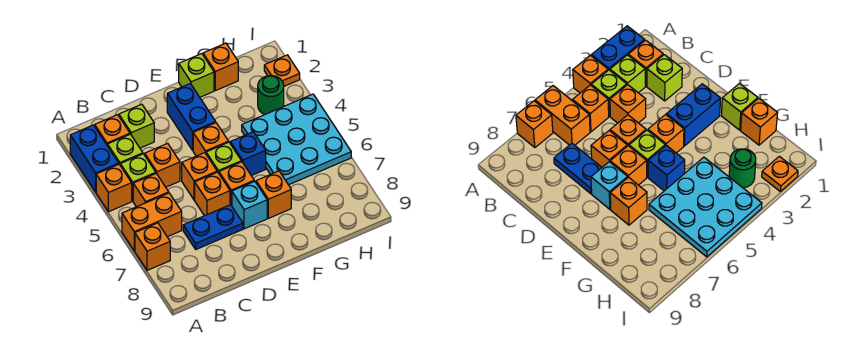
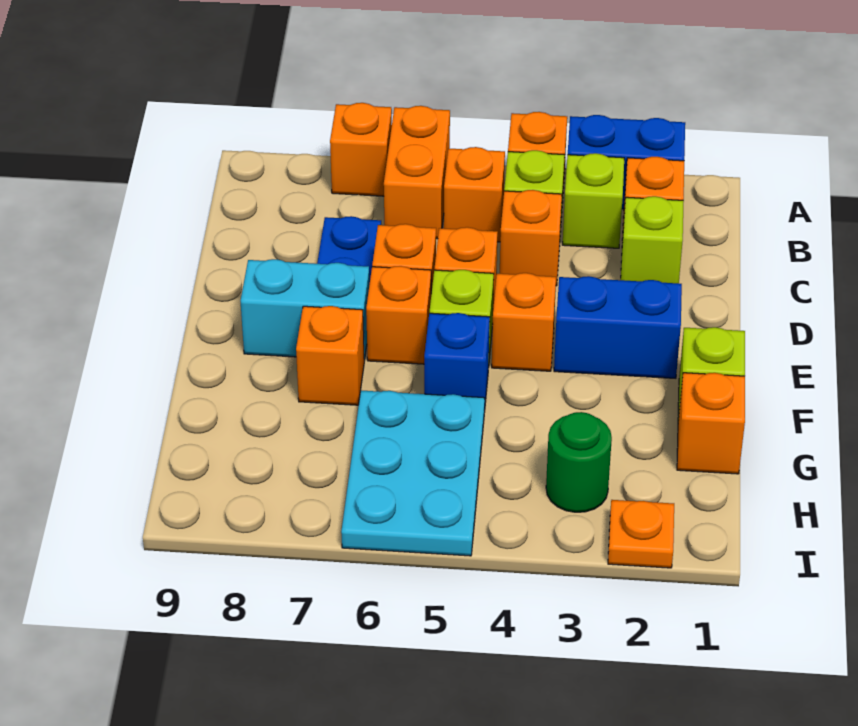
cyan 1x1 brick [232,181,267,229] -> cyan 1x2 brick [241,259,369,360]
cyan 3x3 plate [242,94,351,185] -> cyan 2x3 plate [341,391,485,556]

